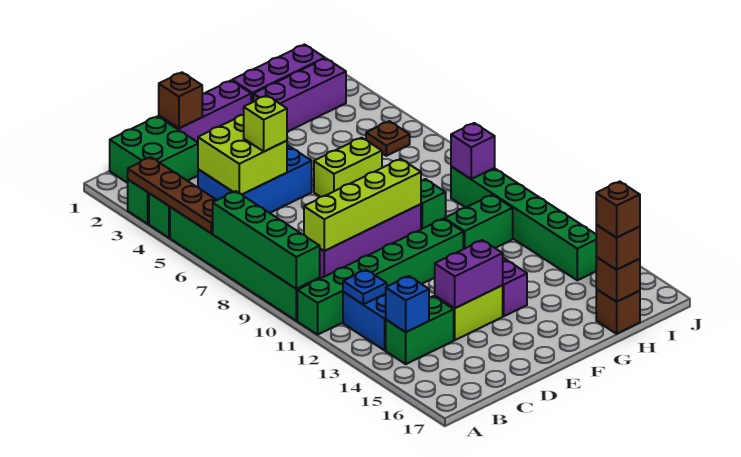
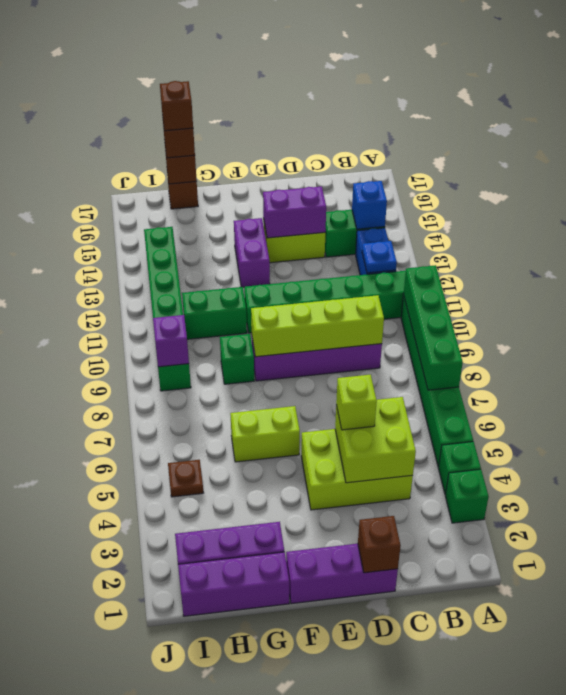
brown 1x4 plate [128,157,217,233] -> none
green 2x2 brick [110,116,198,183] -> none
blue 2x3 brick [198,145,312,213] -> lime 2x3 brick [301,429,413,510]

